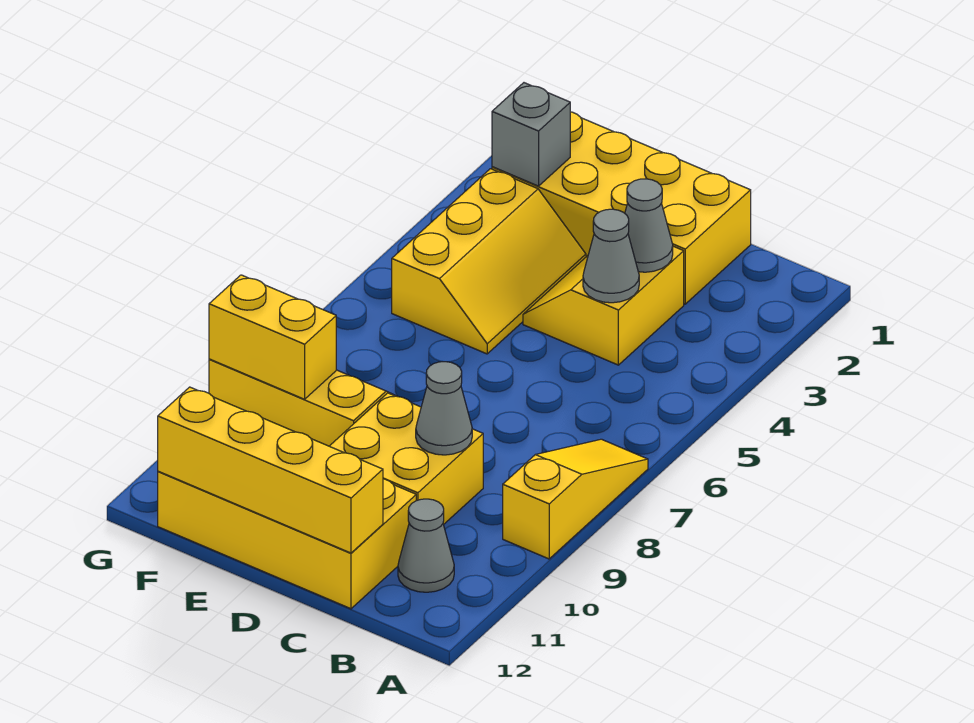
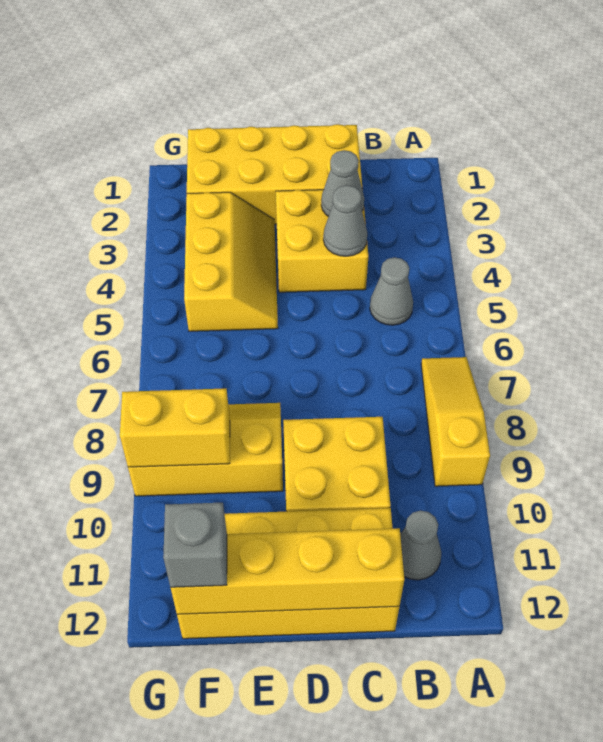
yellow 2x2 slope [523,246,684,365] -> yellow 2x2 brick [276,189,368,292]
grey 1x1 cone [416,362,472,455] -> grey 1x1 cone moved to [370,257,413,325]
grey 1x1 brick [492,83,570,186] -> grey 1x1 brick moved to [163,503,227,587]

